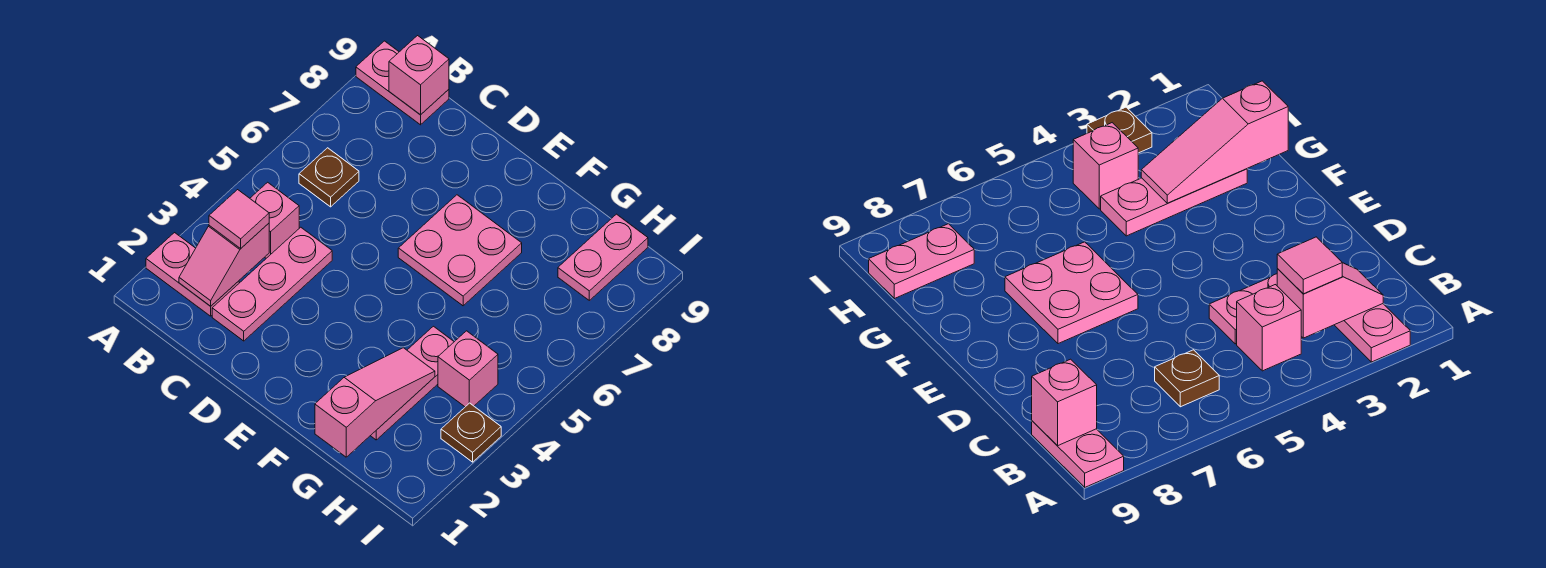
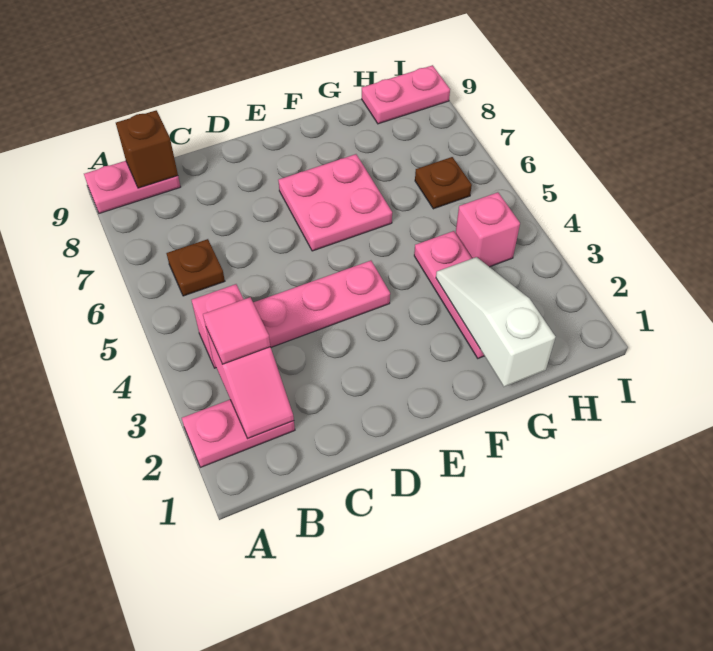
pink 1x1 brick [389,36,449,115] -> brown 1x1 brick [116,110,178,188]
pink 1x3 plate [212,227,332,341] -> pink 1x3 plate turned to [253,261,390,347]
pink 1x3 slope [315,348,435,457] -> white 1x3 slope [436,257,556,387]
pink 1x2 plate [558,214,648,300] -> pink 1x2 plate turned to [362,65,450,124]
brown 1x1 plate [441,403,501,462] -> brown 1x1 plate moved to [415,157,472,209]

